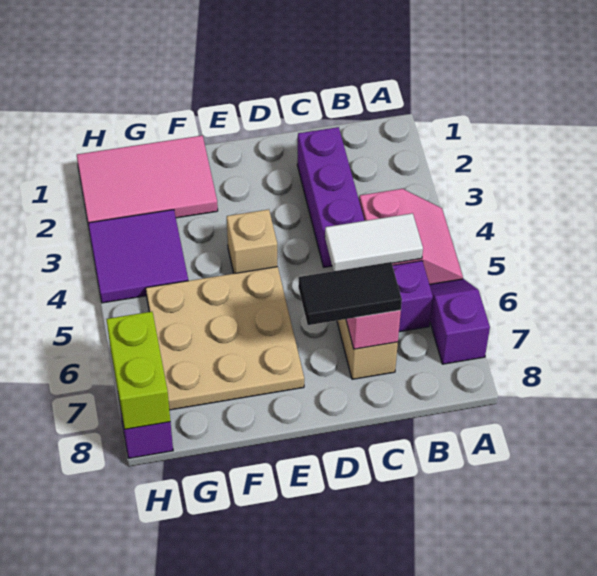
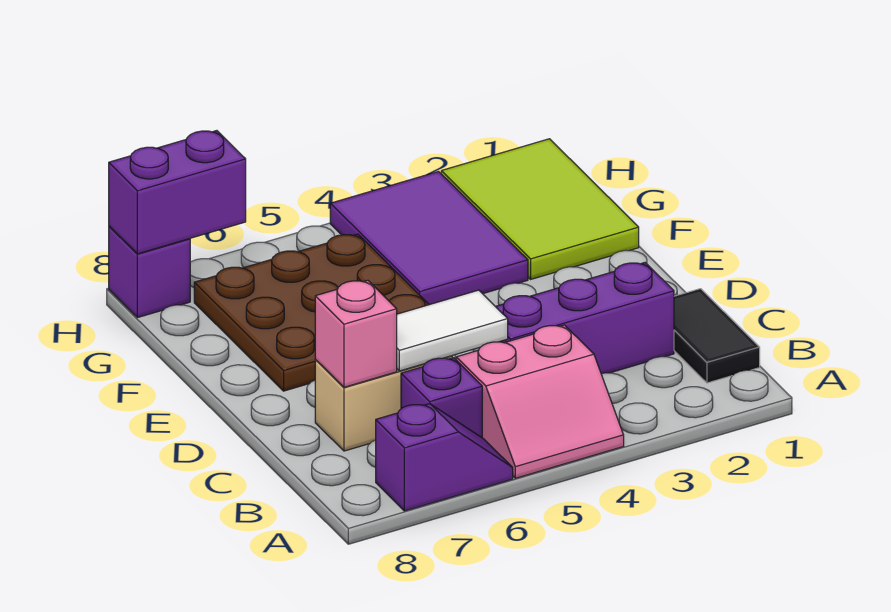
white 1x2 tile [325,213,423,271] -> white 1x2 tile turned to [397,290,508,371]
black 1x2 tile [298,262,402,325] -> black 1x2 tile moved to [674,289,760,383]
tan 1x1 brick [227,209,277,273] -> none
tan 3x3 plate [146,267,304,410] -> brown 3x3 plate [194,234,429,391]
pink 2x3 tile [77,135,218,223] -> lime 2x3 tile [441,139,639,279]
purple 2x2 tile [88,210,188,303] -> purple 2x3 tile [330,172,528,305]
lime 1x2 brick [106,312,170,429] -> purple 1x2 brick [109,131,246,254]

